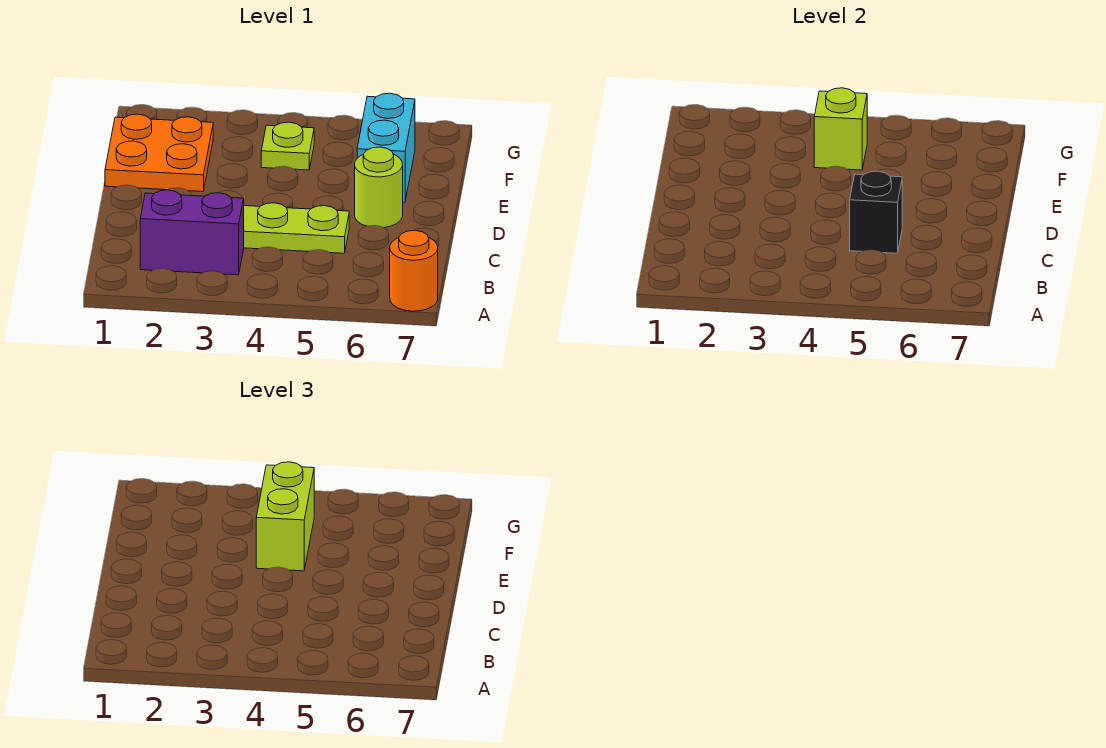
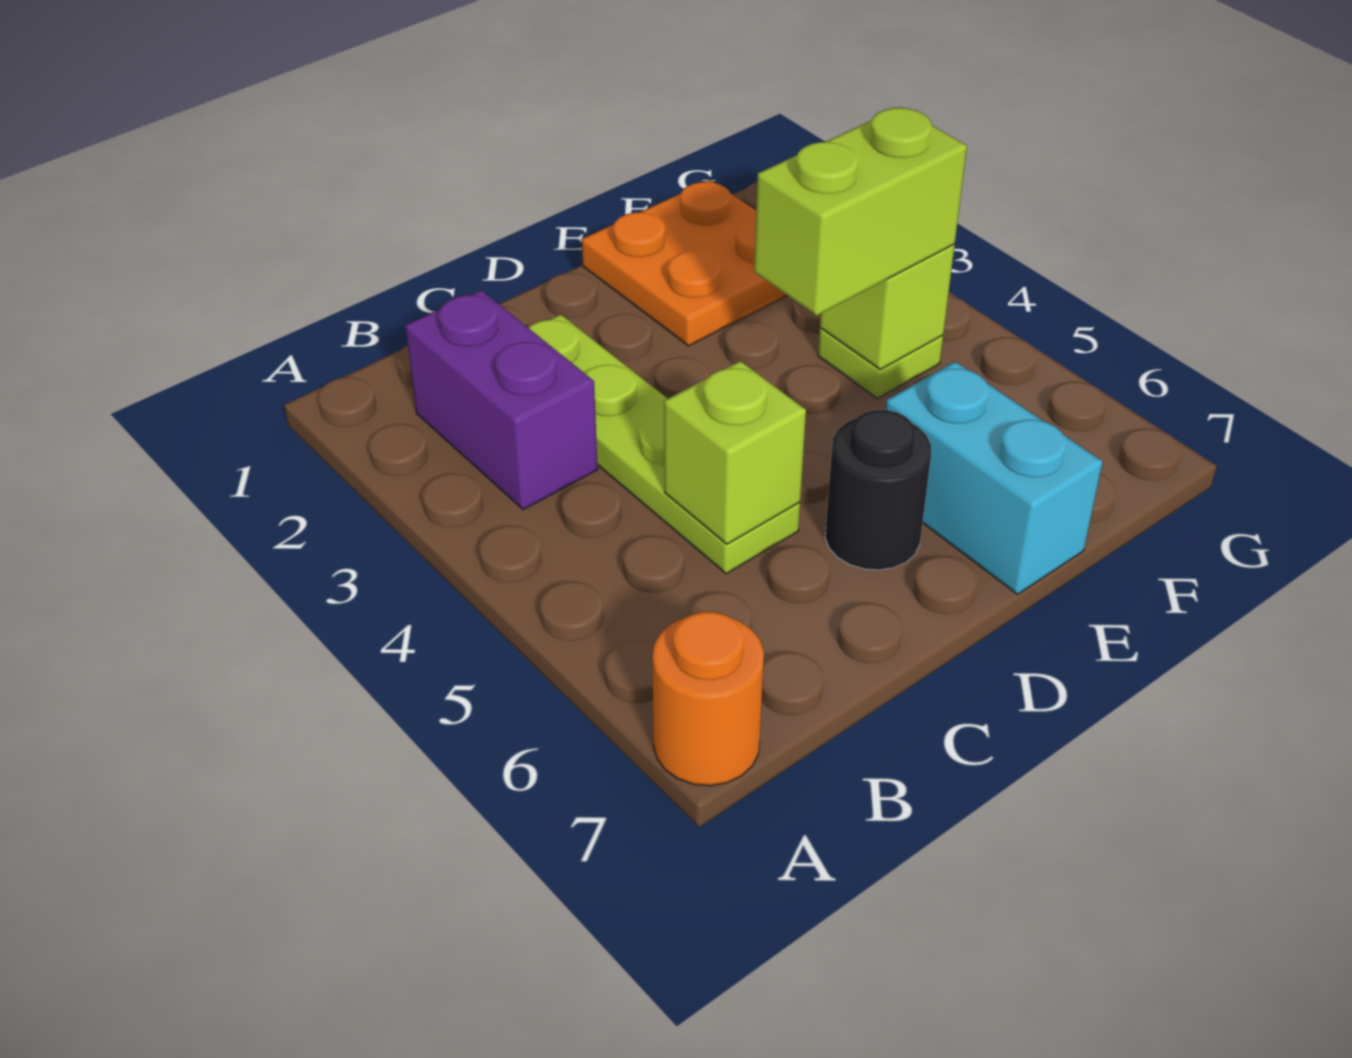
black 1x1 brick [850,171,902,253] -> lime 1x1 brick [664,361,806,544]
lime 1x1 round brick [355,147,403,228] -> black 1x1 round brick [825,410,931,570]
cyan 1x2 brick [357,93,415,202] -> cyan 1x2 brick turned to [886,362,1103,594]

